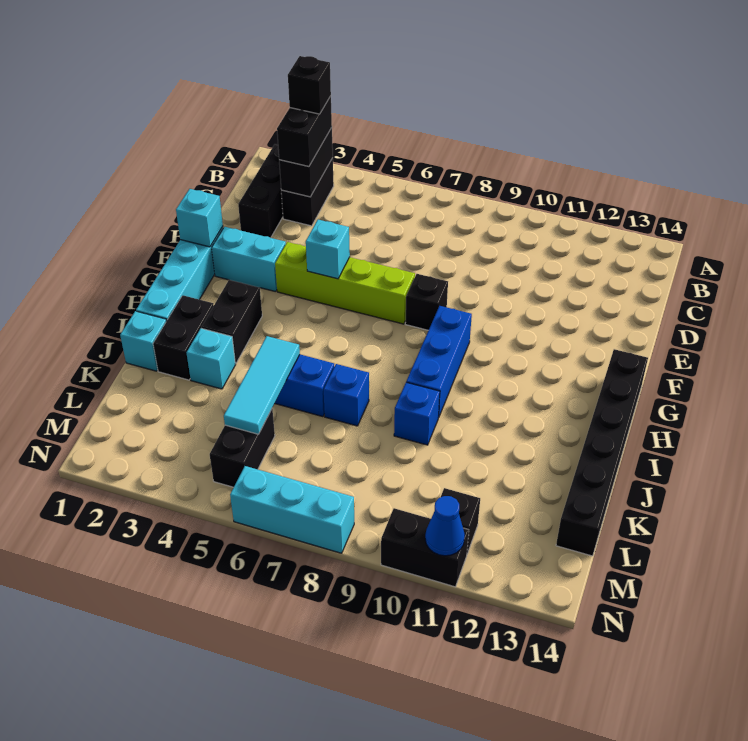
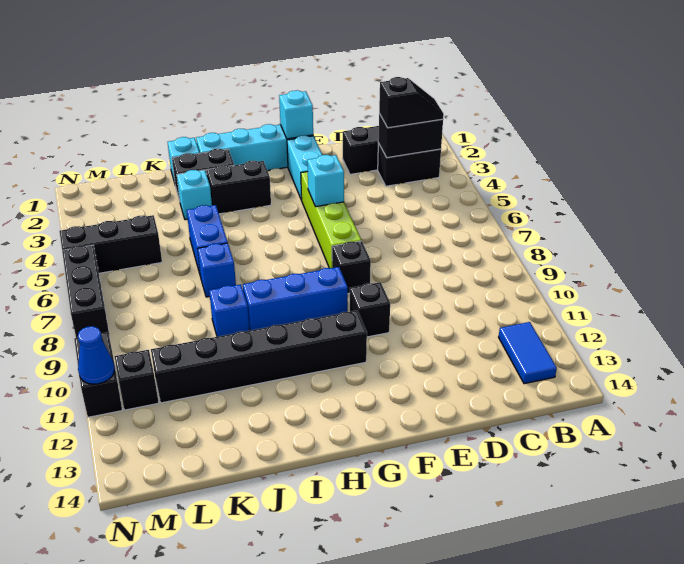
black 1x2 brick [277,96,332,167] -> black 1x2 slope [379,77,444,128]
black 1x1 brick [288,56,331,114] -> black 1x1 brick moved to [350,282,390,337]
none -> blue 1x2 tile [499,322,557,384]
black 1x6 brick [556,349,648,556] -> black 1x6 brick moved to [151,311,367,403]
cyan 1x3 tile [224,336,300,434] -> none
black 1x2 brick [210,409,275,487] -> black 1x3 brick [60,215,162,273]
cyan 1x3 brick [230,466,354,553] -> black 1x3 brick [62,245,110,338]

